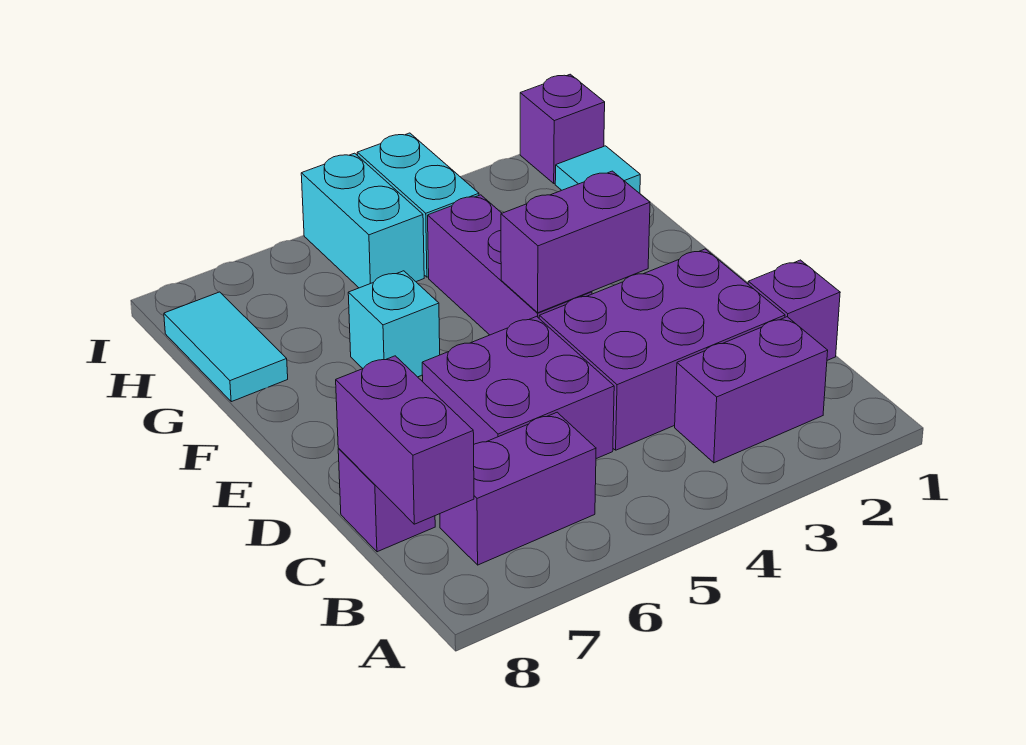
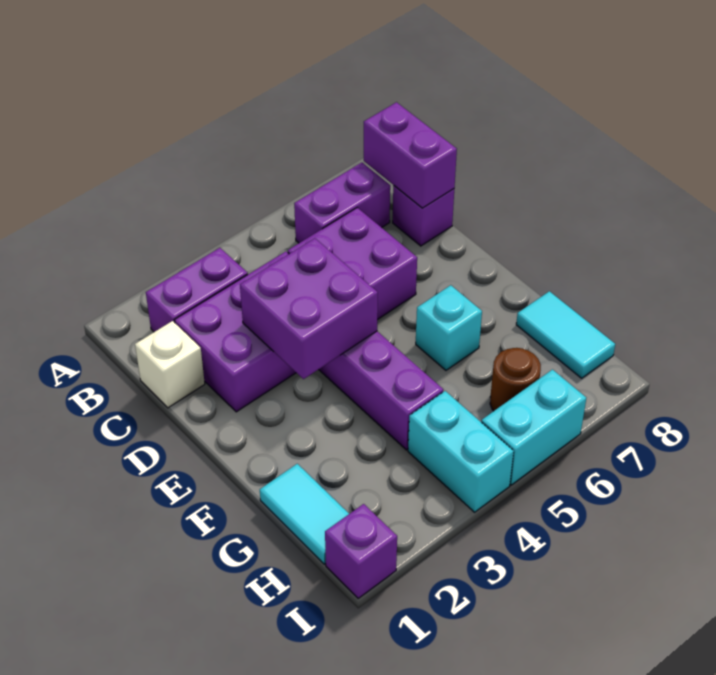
purple 1x1 brick [748,260,840,360] -> white 1x1 brick [135,321,205,408]
purple 1x2 brick [501,171,650,313] -> purple 2x2 brick [240,238,378,379]
cyan 1x1 tile [555,146,640,193] -> cyan 1x2 tile [260,464,349,564]
cyan 1x2 brick [301,153,424,288] -> cyan 1x2 brick turned to [481,370,586,485]
none -> brown 1x1 round brick [490,348,541,411]

